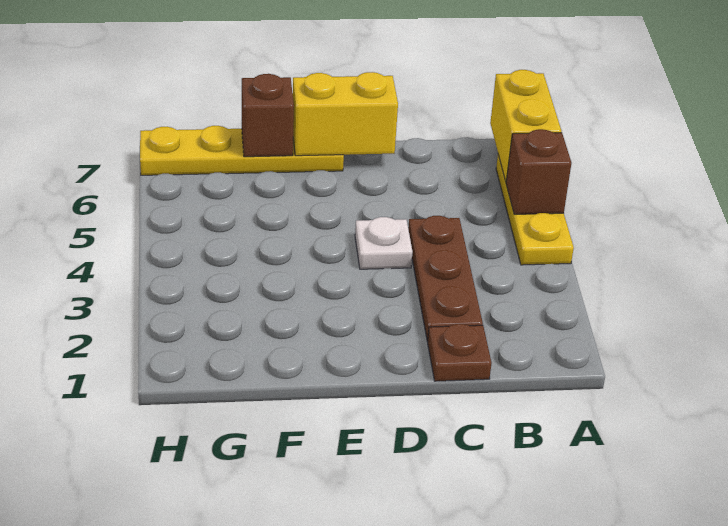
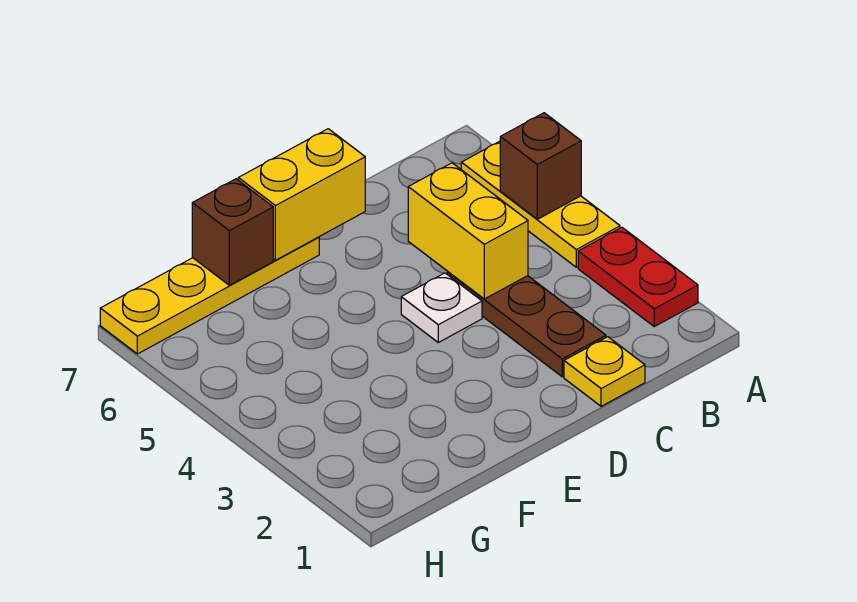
none -> red 1x2 plate [578,227,698,326]
yellow 1x2 brick [490,70,562,181] -> yellow 1x2 brick moved to [408,163,528,299]
brown 1x1 plate [428,324,492,381] -> yellow 1x1 plate [564,337,645,406]

